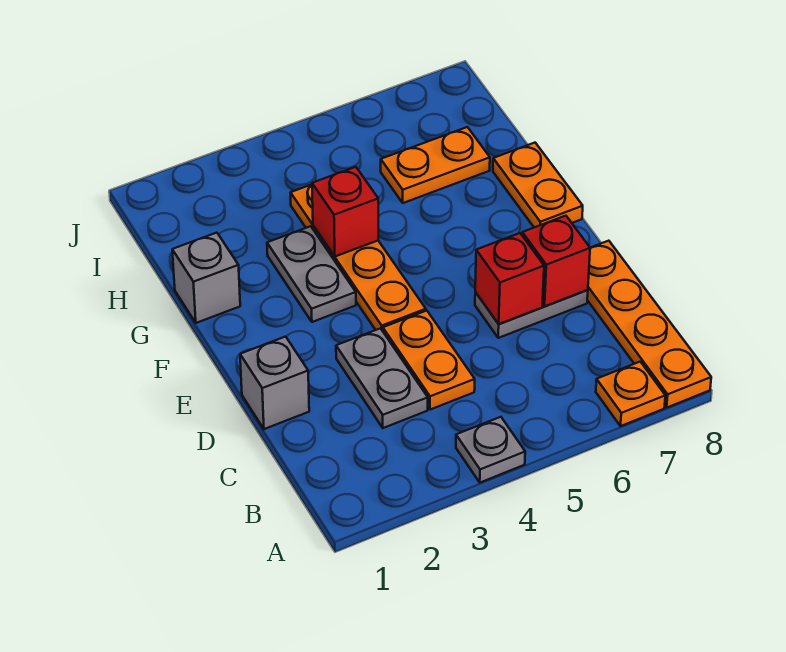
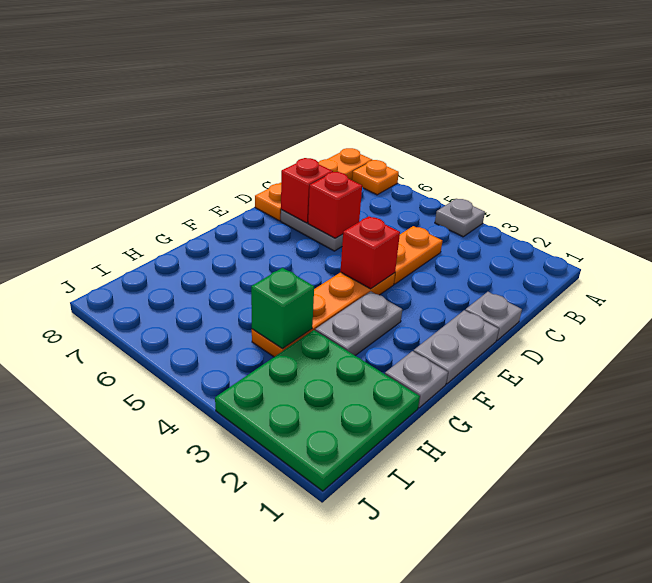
grey 1x2 plate [336,328,428,428] -> grey 1x2 plate moved to [414,310,499,384]
grey 1x1 brick [240,337,309,429] -> grey 1x1 plate [465,292,522,340]
orange 1x2 plate [493,143,583,227] -> none
grey 1x1 brick [172,233,240,323] -> grey 1x1 plate [385,351,448,408]
red 1x1 brick [312,167,378,256] -> red 1x1 brick moved to [340,216,400,289]
none -> green 3x3 plate [215,330,420,491]
none -> green 1x1 brick [251,268,314,348]
orange 1x2 plate [381,127,490,203] -> none

